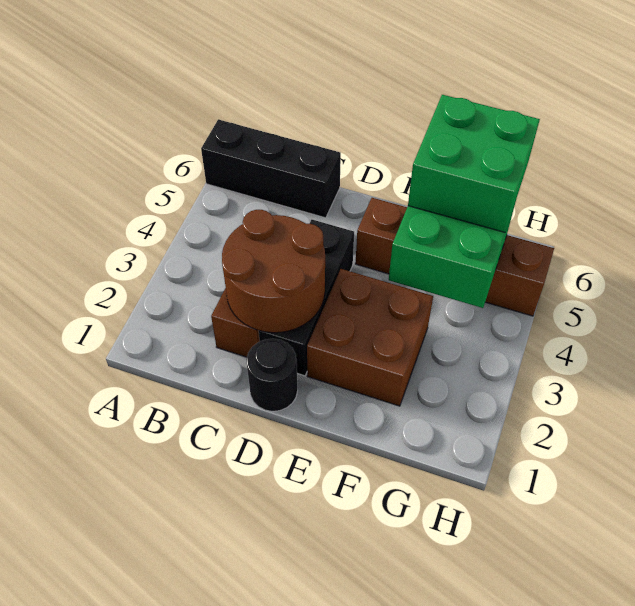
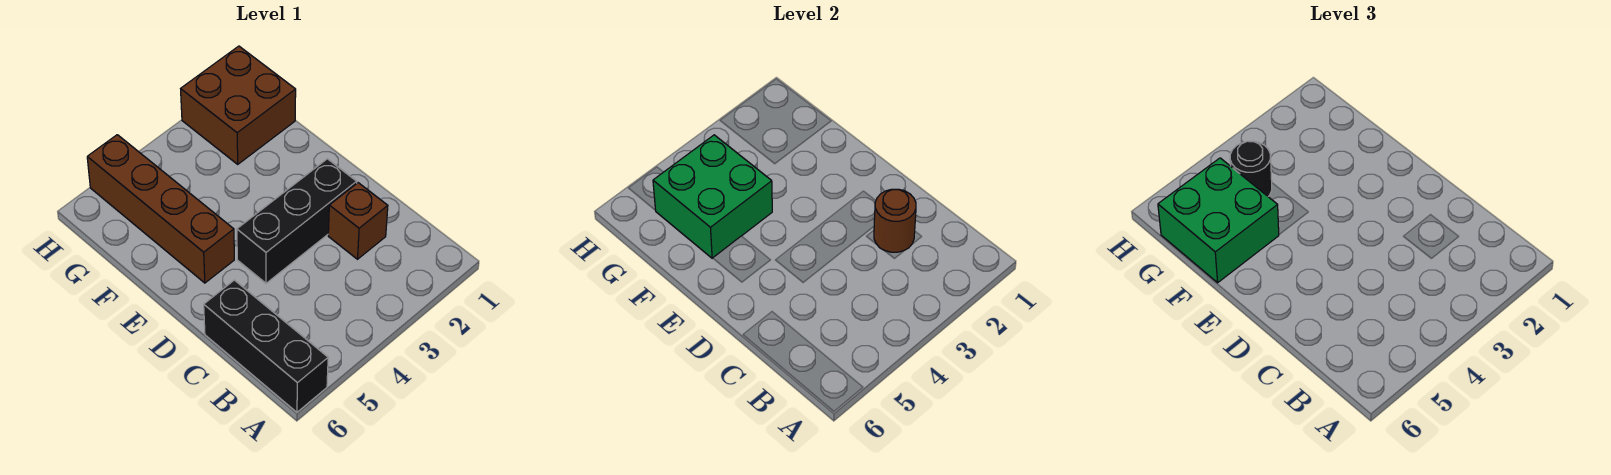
brown 2x2 round brick [222,210,325,333] -> brown 1x1 round brick [874,189,916,252]
black 1x1 round brick [246,339,298,411] -> black 1x1 round brick moved to [1230,141,1272,196]
brown 2x2 brick [307,269,433,406] -> brown 2x2 brick moved to [181,46,296,164]

